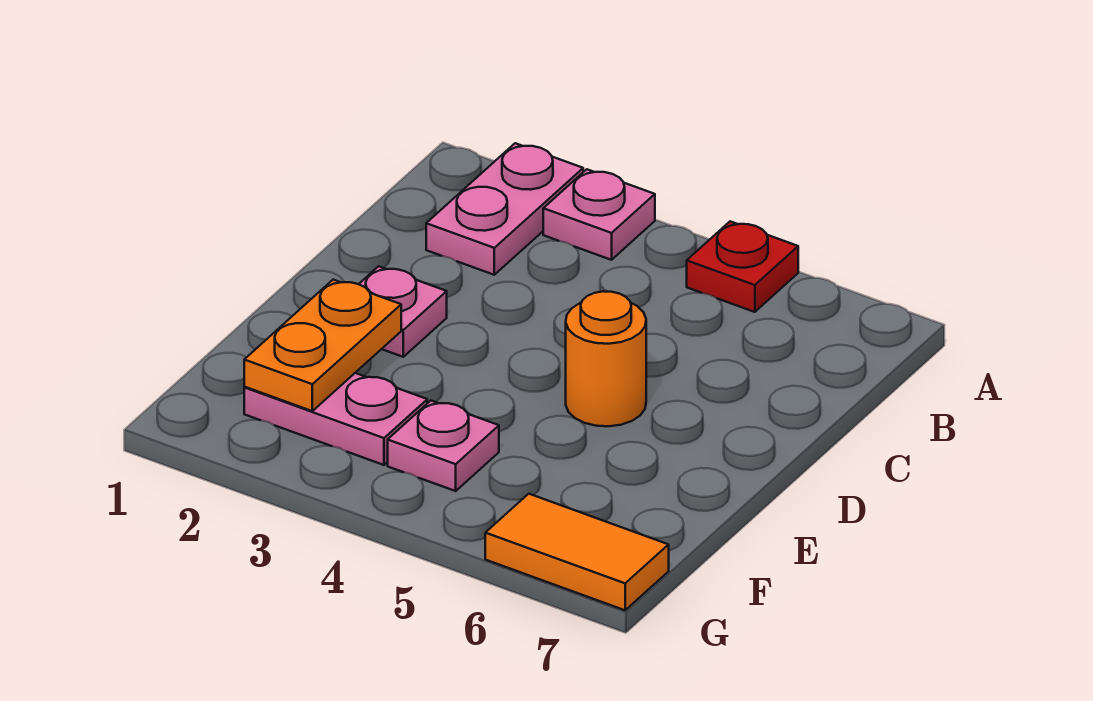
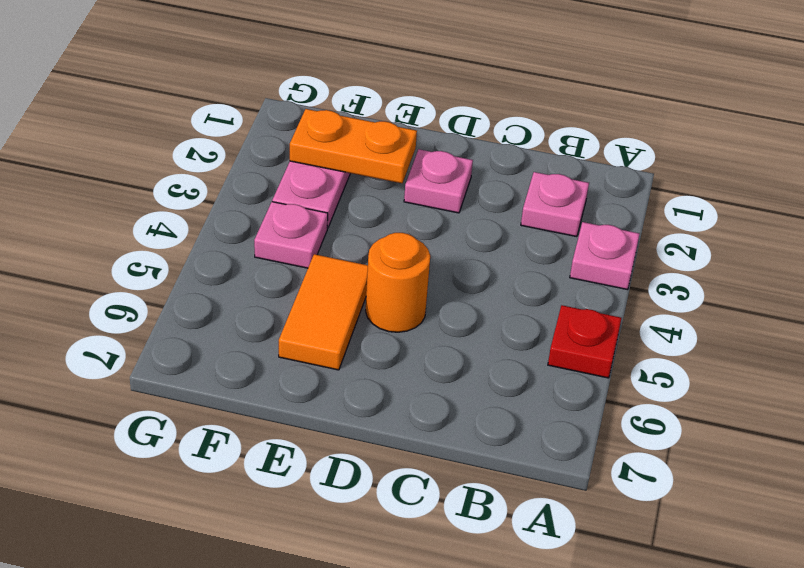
pink 1x2 plate [426,143,583,275] -> pink 1x1 plate [521,172,589,237]
orange 1x2 tile [485,494,669,610] -> orange 1x2 tile moved to [279,254,368,370]

